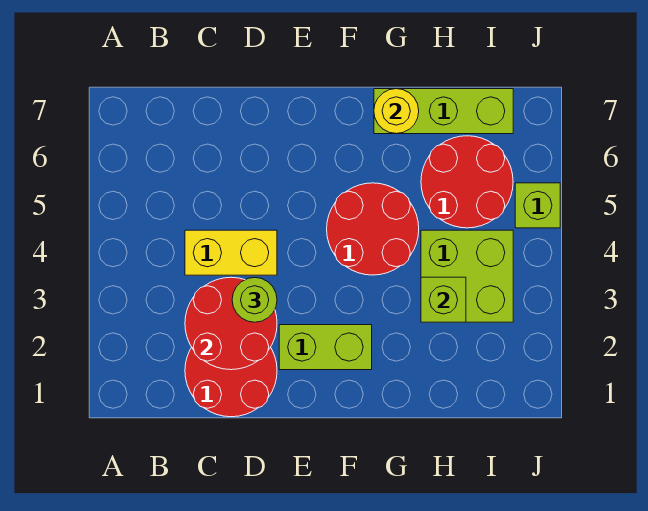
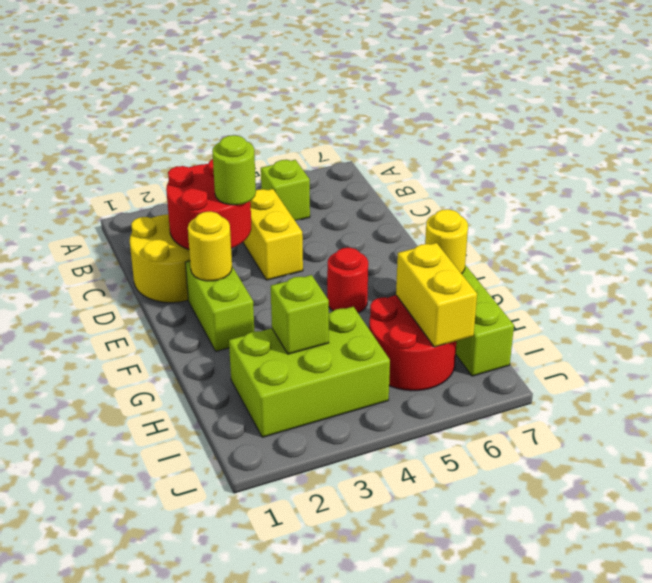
red 2x2 round brick [185,347,277,417] -> yellow 2x2 round brick [130,214,190,303]
none -> yellow 1x1 round brick [188,211,232,281]
red 2x2 round brick [327,183,419,275] -> red 1x1 round brick [327,248,368,313]
lime 2x2 brick [421,230,513,322] -> lime 2x3 brick [229,307,390,437]
none -> yellow 1x2 brick [396,243,477,347]
lime 1x1 brick [515,183,560,228] -> lime 1x1 brick moved to [261,160,310,220]

